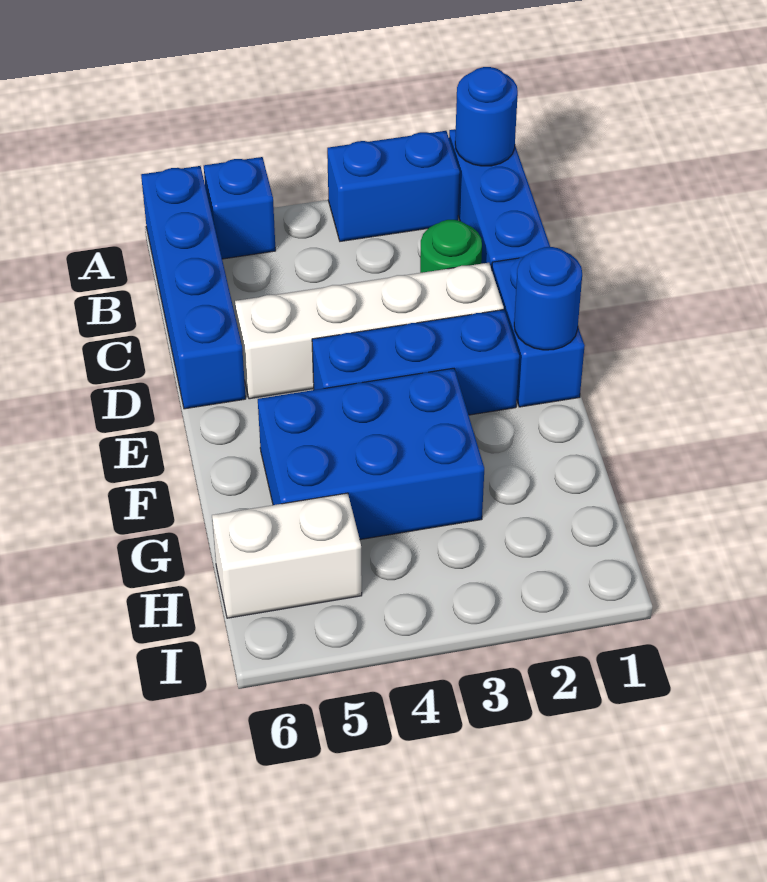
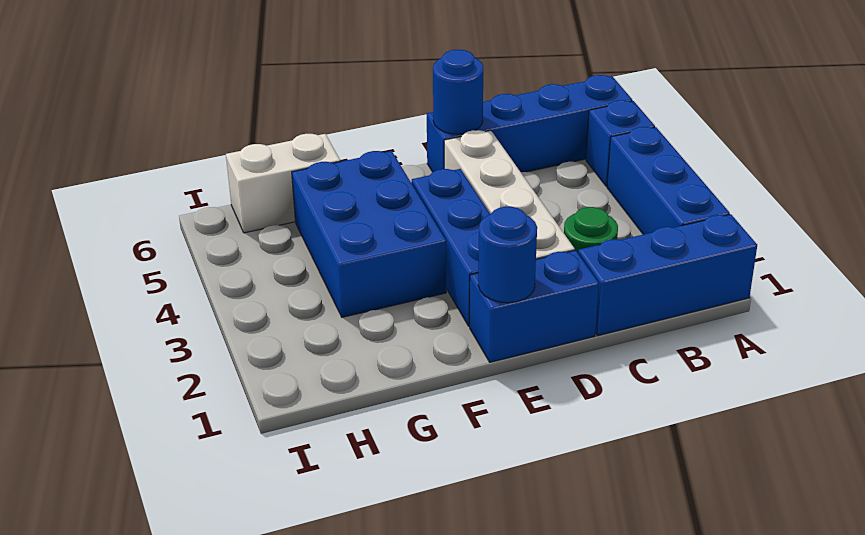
blue 1x1 round brick [455,67,518,166] -> blue 1x1 round brick moved to [433,50,483,134]
blue 1x2 brick [327,131,460,241] -> blue 1x3 brick [607,127,730,235]
white 1x2 brick [212,493,362,618] -> white 1x2 brick turned to [226,134,340,233]

